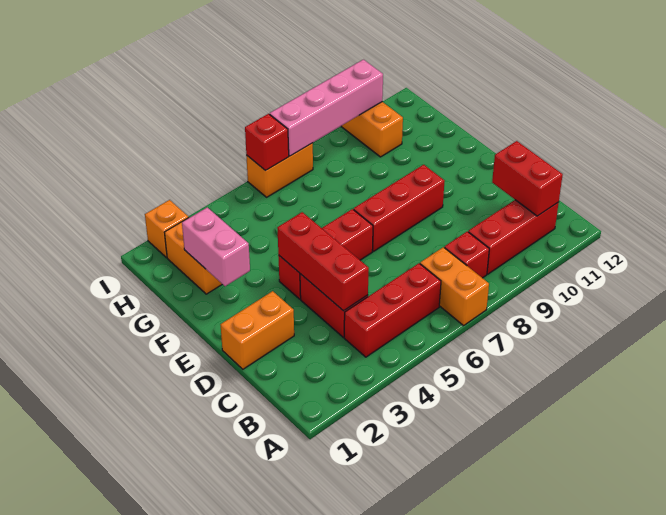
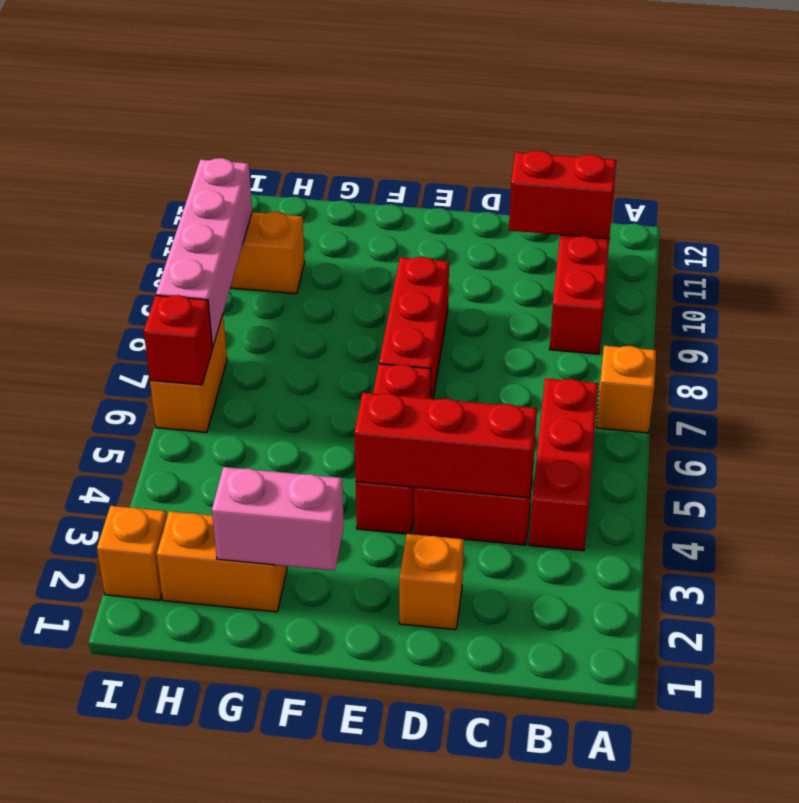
orange 1x2 brick [420,247,489,326] -> orange 1x1 brick [596,346,656,433]
red 1x1 brick [444,231,489,278] -> none
orange 1x2 brick [220,291,294,369] -> orange 1x1 brick [399,534,464,630]

